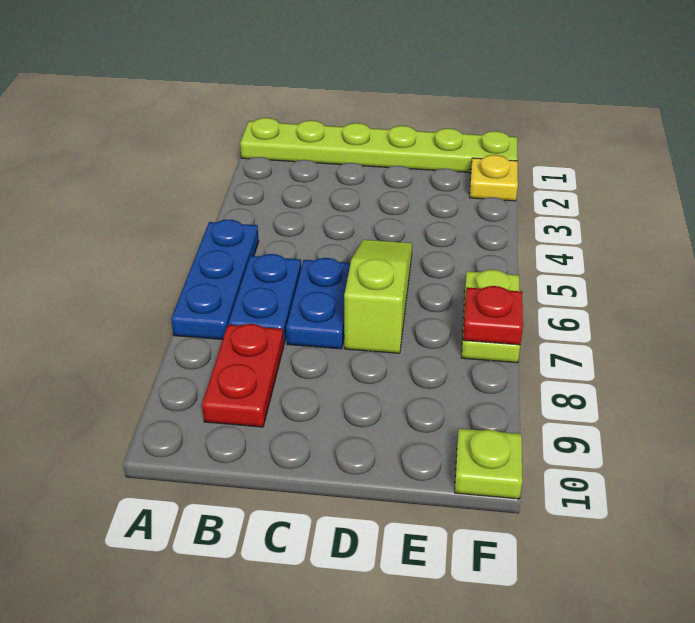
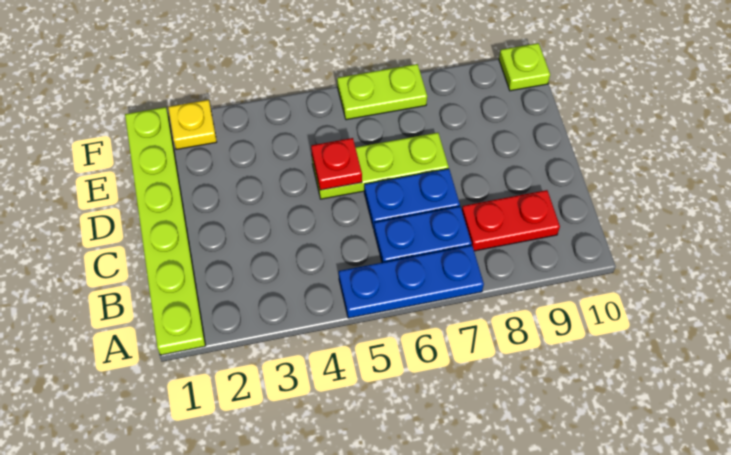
lime 1x3 slope [344,240,412,353] -> lime 1x3 plate [312,133,449,199]
red 1x1 plate [463,286,523,345] -> red 1x1 plate moved to [311,138,362,190]

